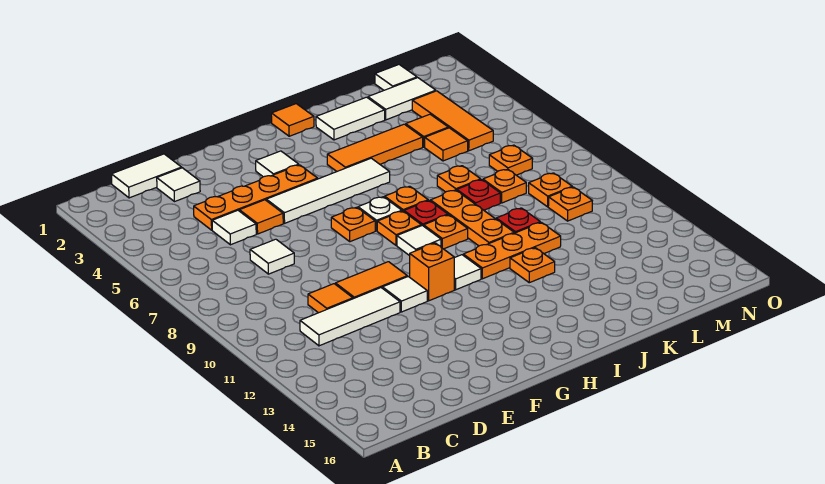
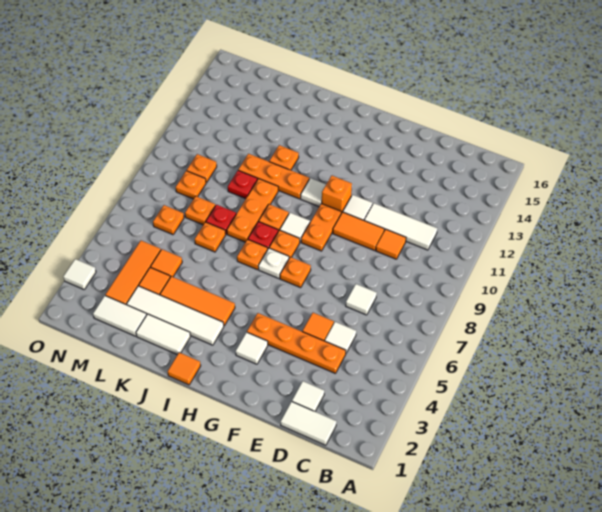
white 1x4 tile [266,158,390,223] -> white 1x4 tile moved to [127,286,224,345]
none -> orange 1x2 plate [301,204,341,251]
white 1x1 tile [375,65,417,90] -> white 1x1 tile moved to [63,259,96,289]

